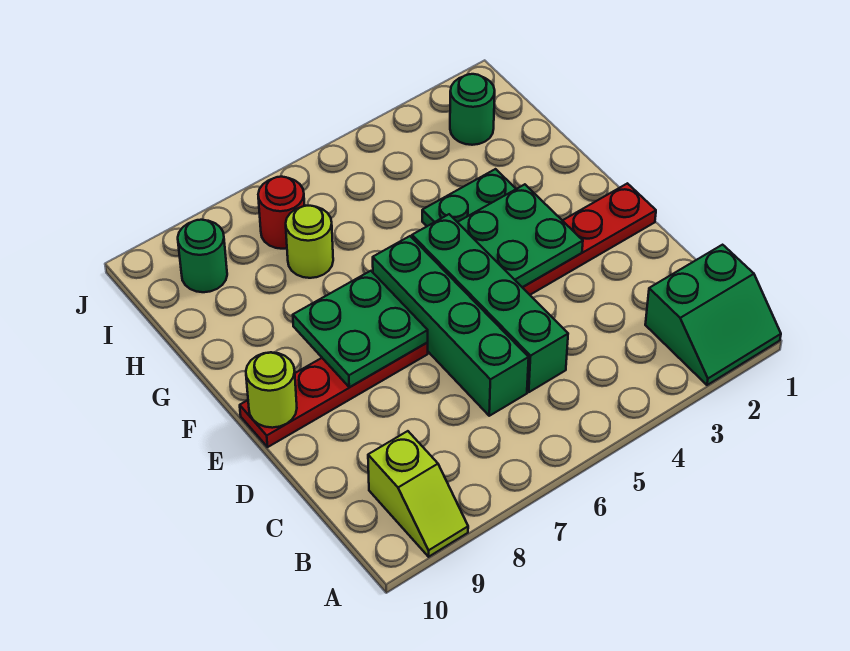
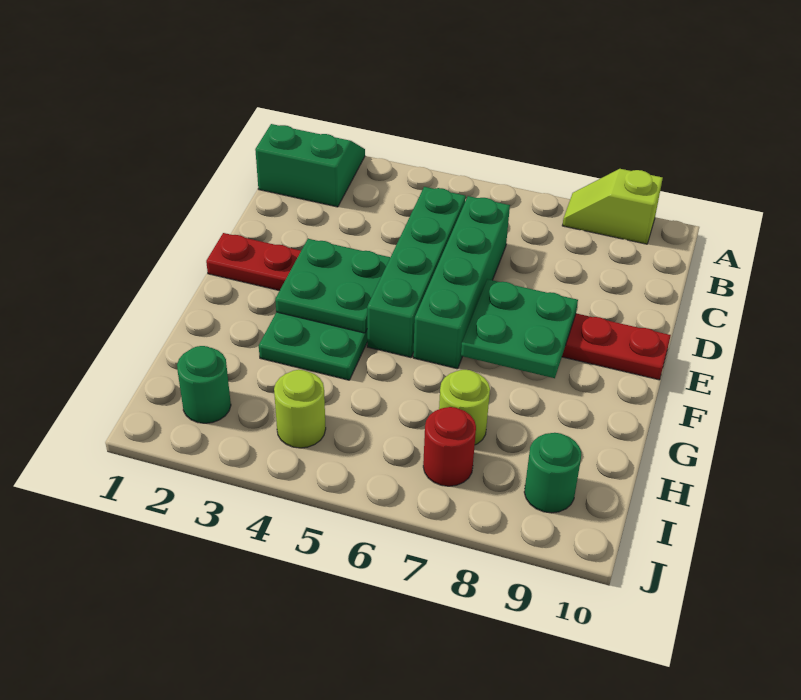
lime 1x2 slope [368,431,468,557] -> lime 1x2 slope turned to [562,169,663,244]
lime 1x1 round brick [246,352,297,428] -> lime 1x1 round brick moved to [274,370,326,448]

